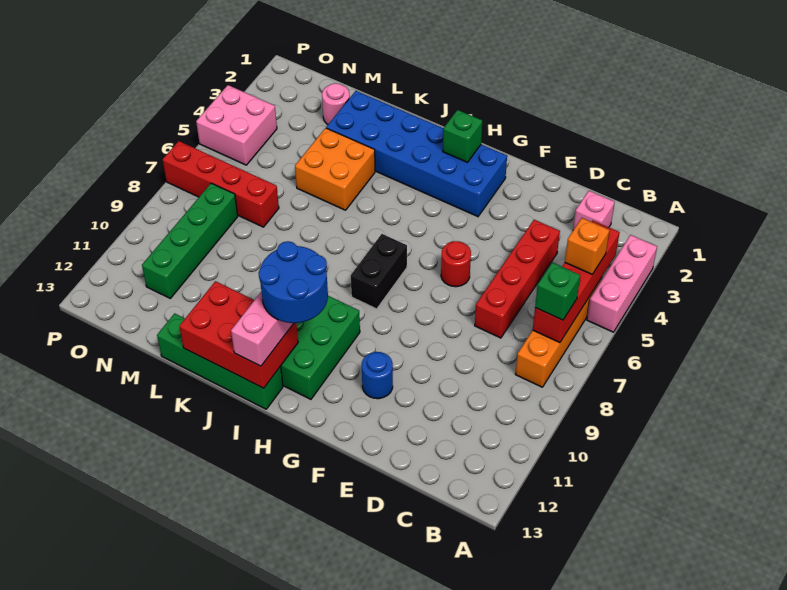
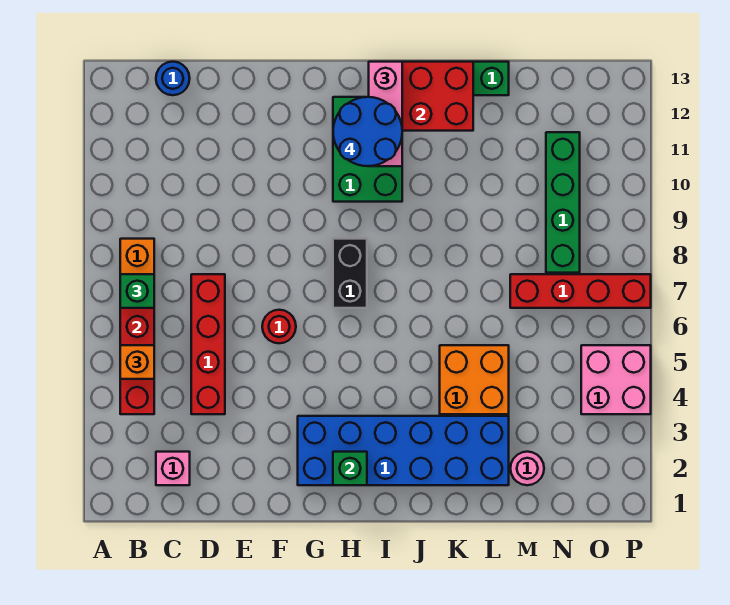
pink 1x3 brick [587,235,657,332] -> none
blue 1x1 round brick [362,352,393,399] -> blue 1x1 round brick moved to [156,62,190,95]

